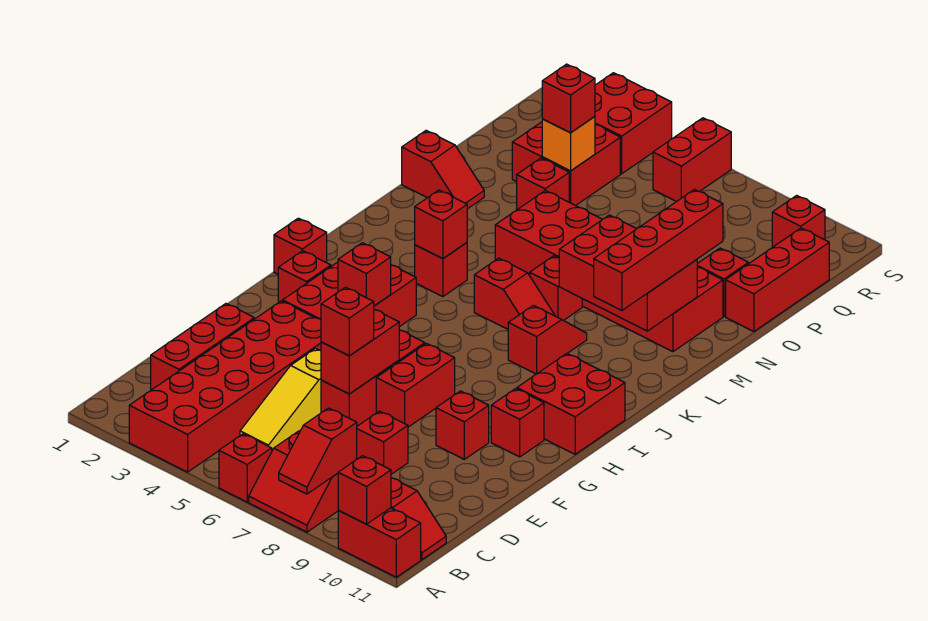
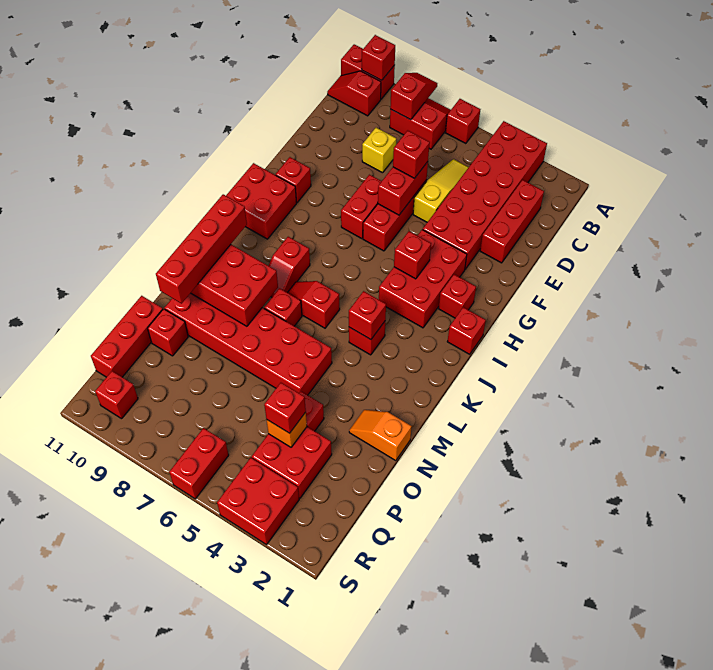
red 1x1 brick [357,411,408,474] -> yellow 1x1 brick [362,128,396,173]
red 1x1 brick [436,391,489,459] -> none
red 1x2 slope [402,131,484,209] -> orange 1x2 slope [349,410,412,461]

